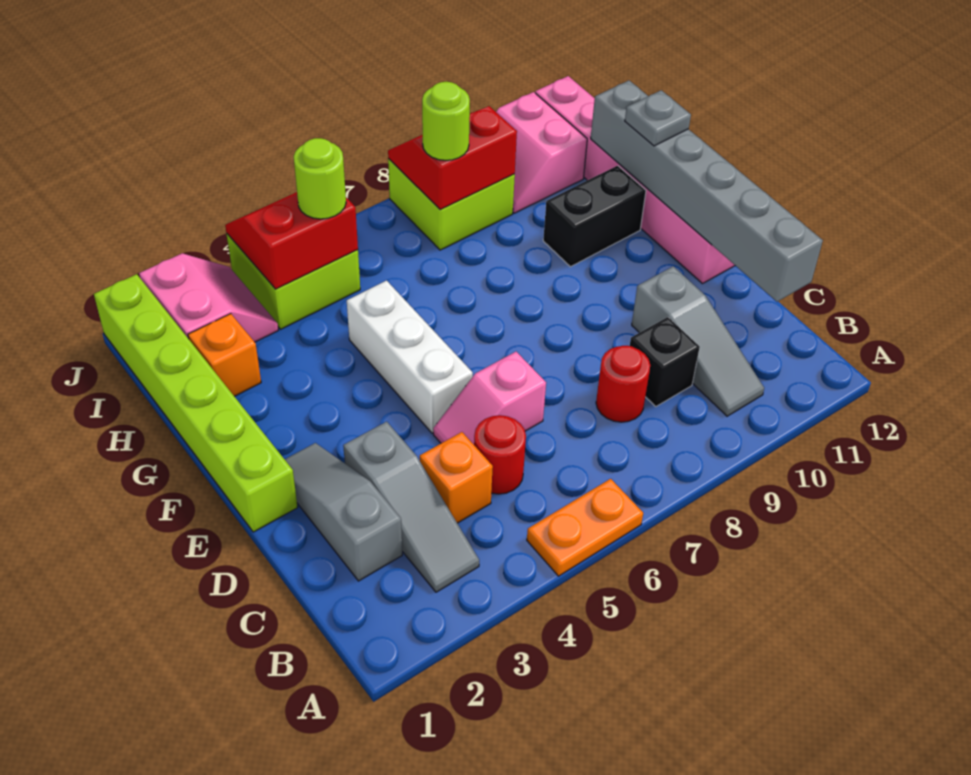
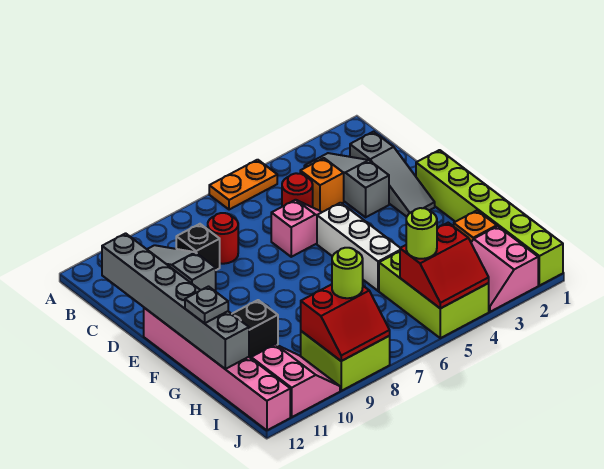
lime 2x2 brick [226,233,360,329] -> lime 2x3 brick [379,252,489,338]

